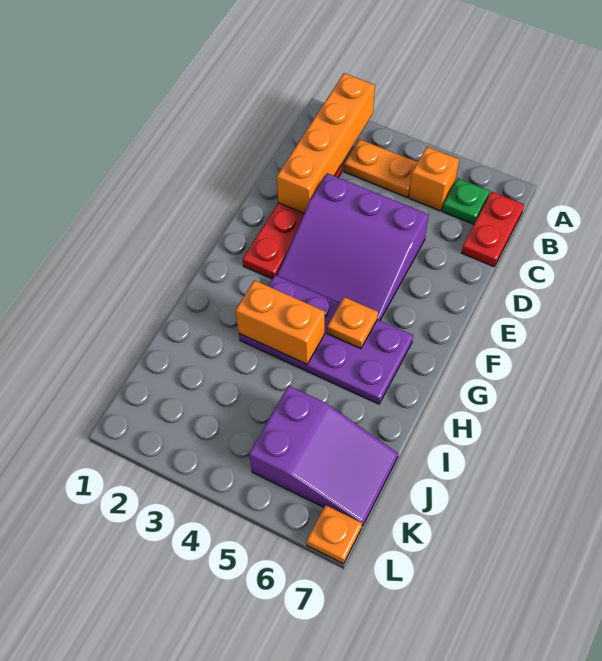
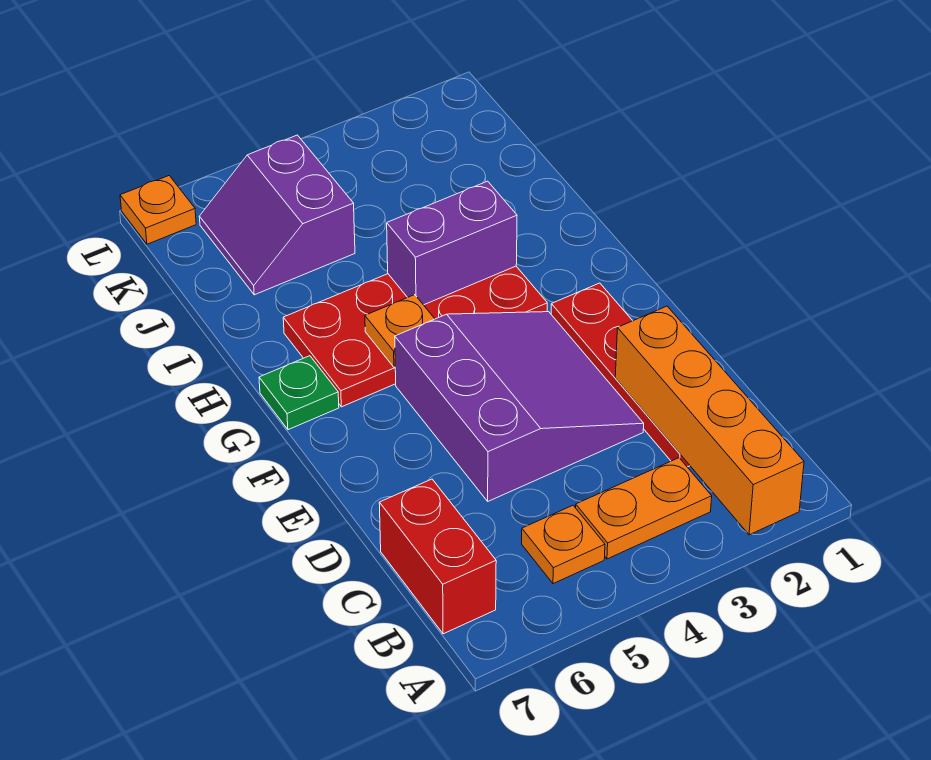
orange 1x1 brick [409,147,459,211] -> orange 1x1 plate [522,505,605,584]
green 1x1 plate [442,178,490,224] -> green 1x1 plate moved to [259,356,339,430]
red 1x2 plate [461,192,524,267] -> red 1x2 brick [379,479,496,634]
purple 3x3 slope [277,173,429,320] -> purple 3x3 slope turned to [395,312,644,501]
purple 2x4 plate [239,275,413,404] -> red 2x4 plate [283,266,547,407]
orange 1x2 brick [236,280,325,364] -> purple 1x2 brick [387,181,517,305]
purple 2x3 slope [249,386,398,526] -> purple 2x2 slope [199,135,355,295]

